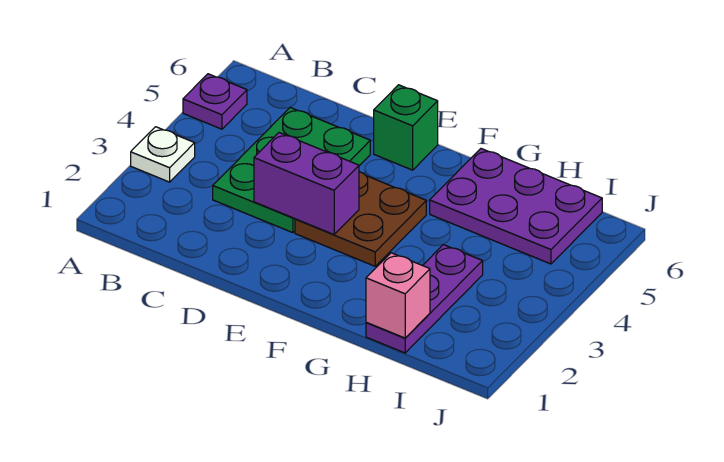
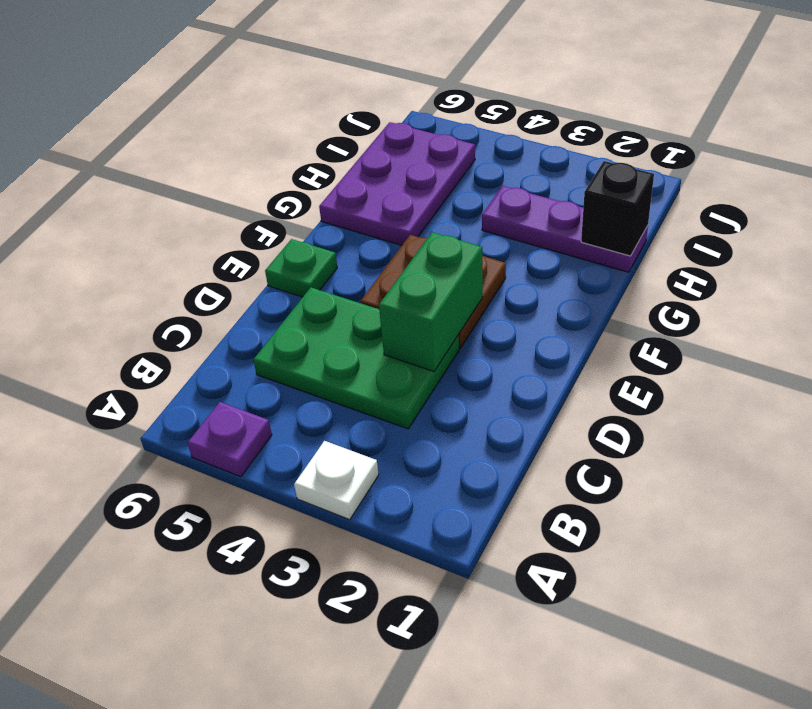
purple 1x2 brick [254,133,359,234] -> green 1x2 brick [379,232,483,371]
green 1x1 brick [374,85,438,170] -> green 1x1 plate [265,239,337,297]
pink 1x1 brick [366,253,430,338] -> black 1x1 brick [581,161,654,256]

